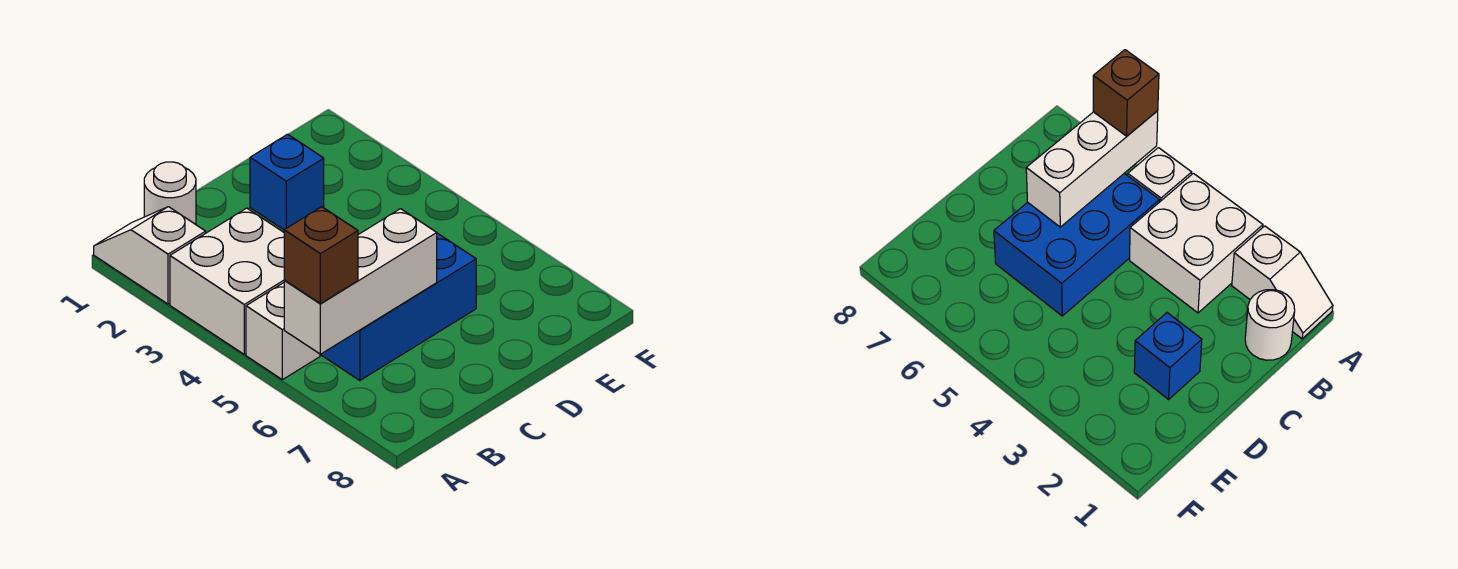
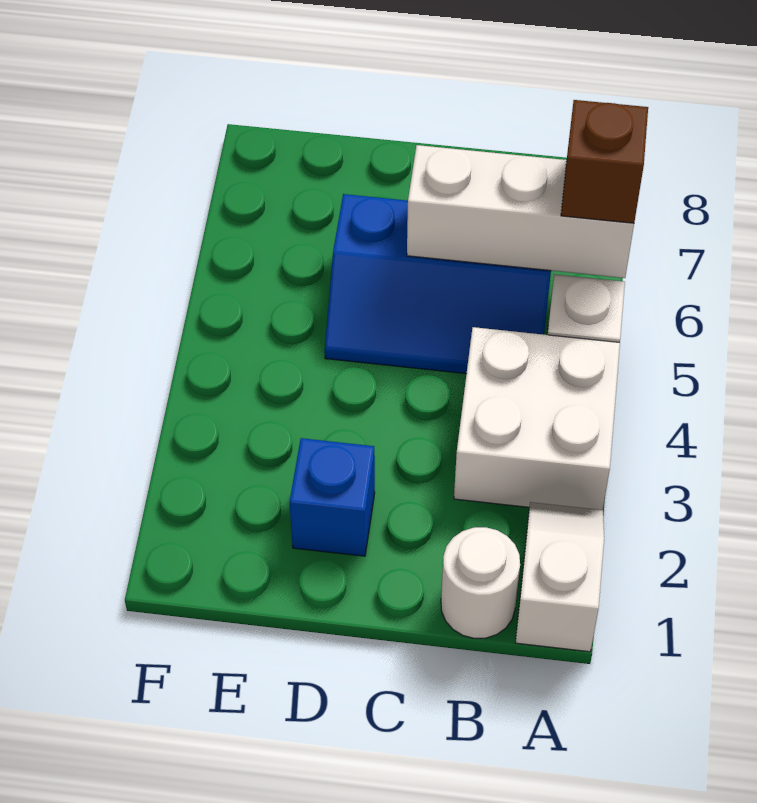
white 1x2 slope [94,207,206,304] -> white 1x2 slope turned to [515,502,604,652]
blue 2x3 brick [320,233,476,380] -> blue 2x3 slope [325,194,551,374]

